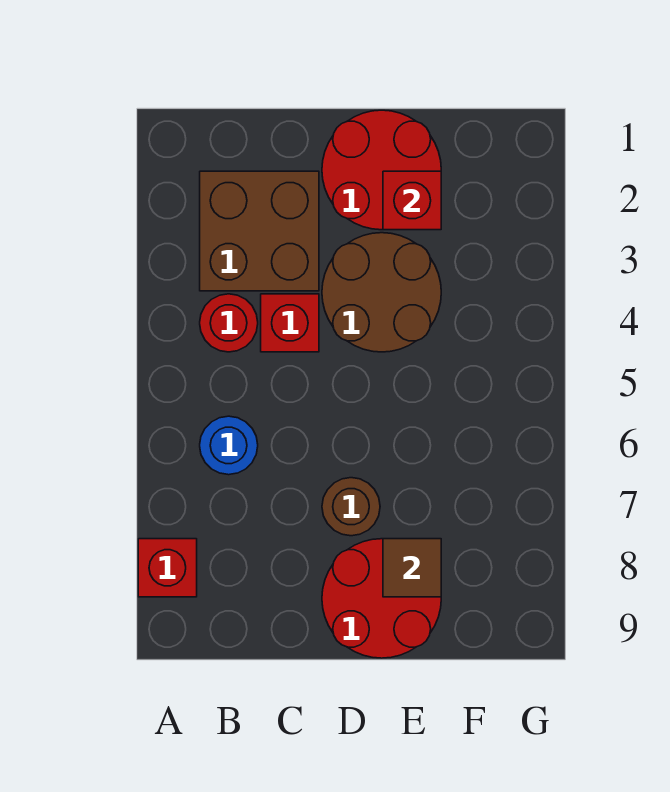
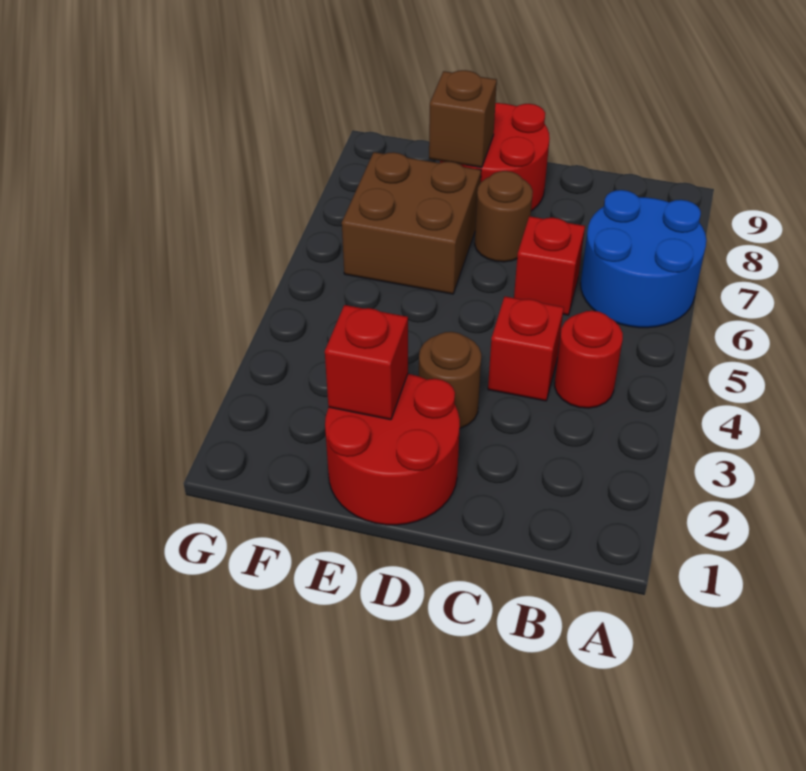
red 1x1 brick [138,539,197,597] -> red 1x1 brick moved to [514,216,585,315]
brown 2x2 brick [200,171,319,291] -> brown 2x2 brick moved to [342,152,481,294]
blue 1x1 round brick [200,416,258,475] -> blue 2x2 round brick [581,190,706,328]
brown 2x2 round brick [322,233,441,352] -> brown 1x1 round brick [419,332,481,428]
brown 1x1 tile [383,539,441,597] -> brown 1x1 brick [429,70,497,168]

